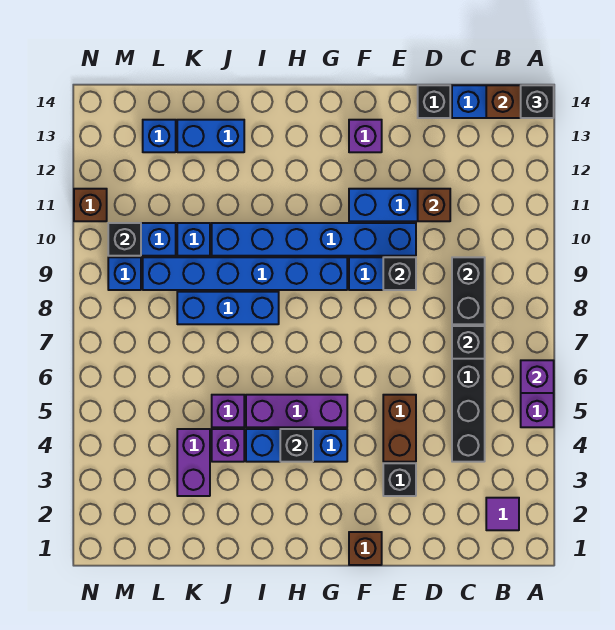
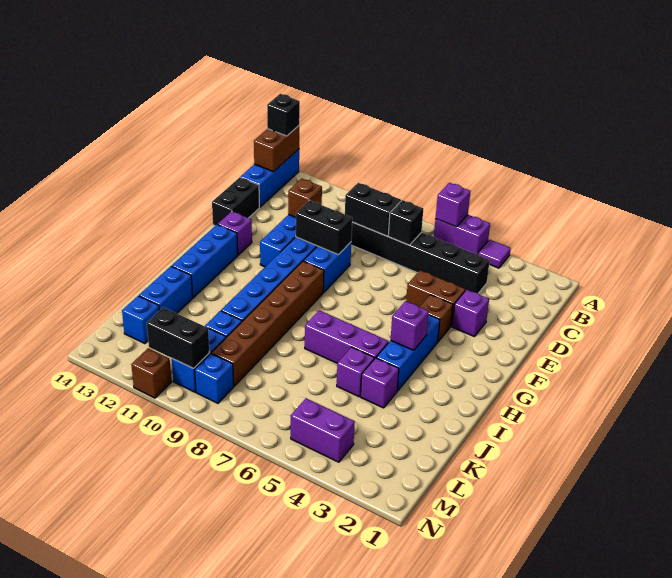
purple 1x1 tile [486,498,519,530] -> purple 1x1 tile moved to [478,240,511,268]
black 1x1 brick [418,85,450,118] -> black 1x2 brick [212,177,259,226]
black 1x1 brick [383,463,416,496] -> purple 1x1 brick [452,290,489,337]
black 1x1 brick [383,257,416,290] -> black 1x2 brick [296,200,352,255]
brown 1x1 brick [349,532,382,565] -> brown 1x1 brick moved to [420,295,453,342]
purple 1x3 brick [246,395,347,427] -> purple 1x3 brick turned to [305,310,389,363]
blue 1x6 brick [143,257,347,290] -> brown 1x6 brick [211,261,324,386]
black 1x1 brick [280,429,313,462] -> purple 1x1 brick [391,301,429,350]
blue 1x3 brick [177,292,279,324] -> blue 1x3 brick moved to [172,224,238,298]
purple 1x2 brick [177,429,210,496] -> purple 1x2 brick moved to [291,398,355,462]
black 1x1 brick [108,223,141,256] -> black 1x2 brick [147,307,210,368]

